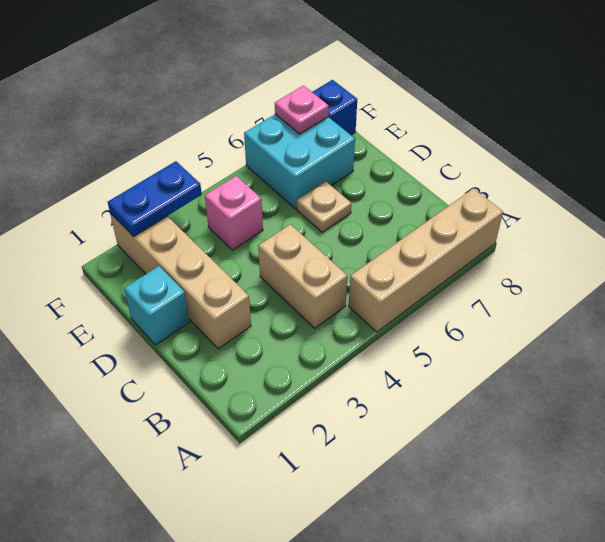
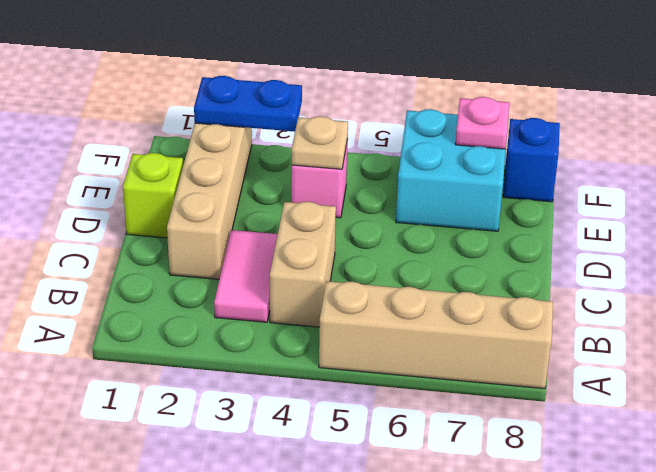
none -> pink 1x2 tile [214,230,278,322]
cyan 1x1 brick [124,266,189,345] -> lime 1x1 brick [123,153,183,238]
tan 1x1 plate [297,181,351,232] -> tan 1x1 plate moved to [292,116,348,169]

